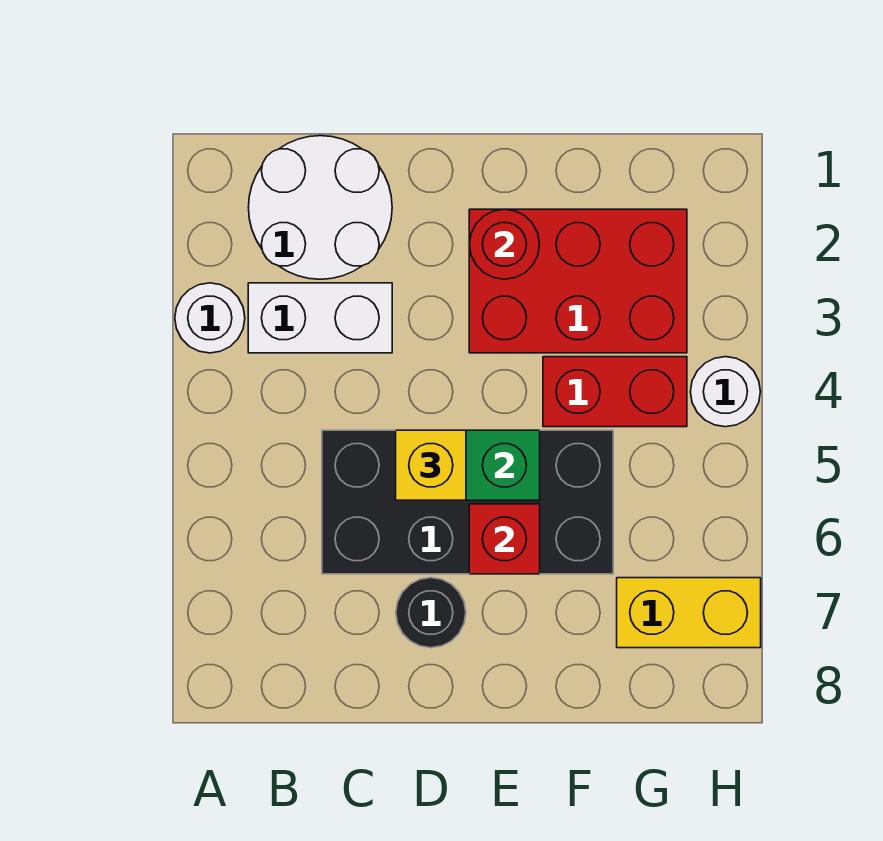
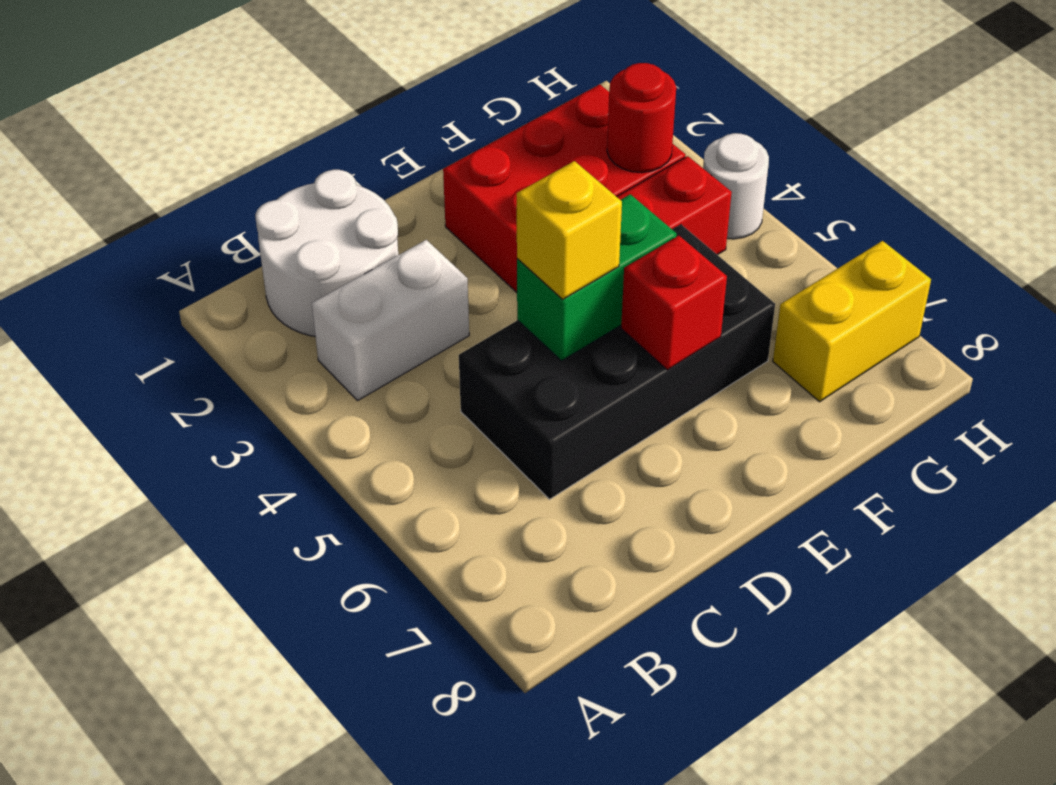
white 1x1 round brick [175,283,245,353] -> none
black 1x1 round brick [396,578,466,648] -> none
red 1x1 round brick [469,209,540,279] -> red 1x1 round brick moved to [607,63,676,173]

